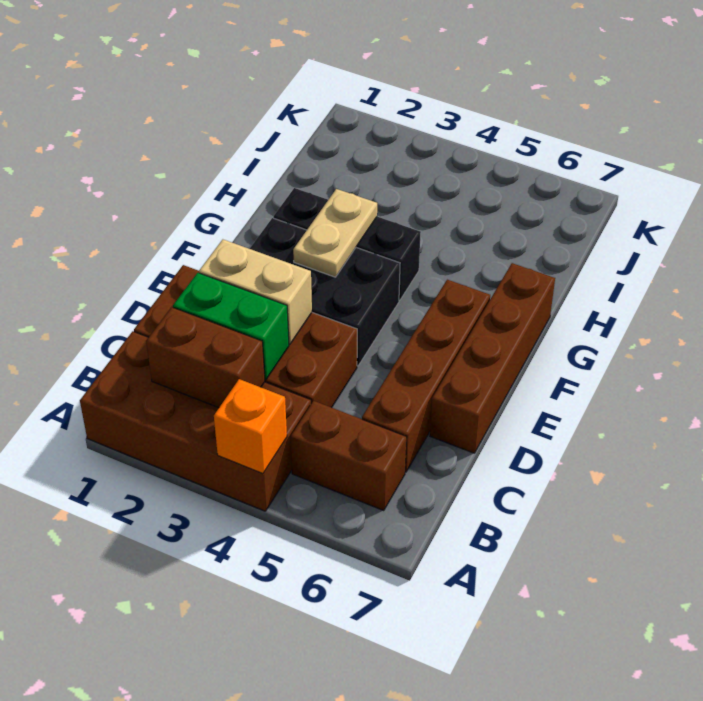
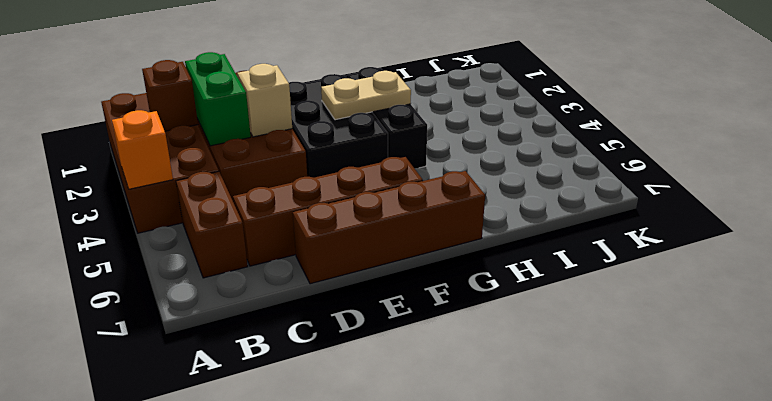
brown 1x2 brick [146,307,265,408] -> brown 1x1 brick [142,60,198,131]
tan 1x2 brick [199,240,312,344] -> tan 1x1 brick [237,64,292,137]

